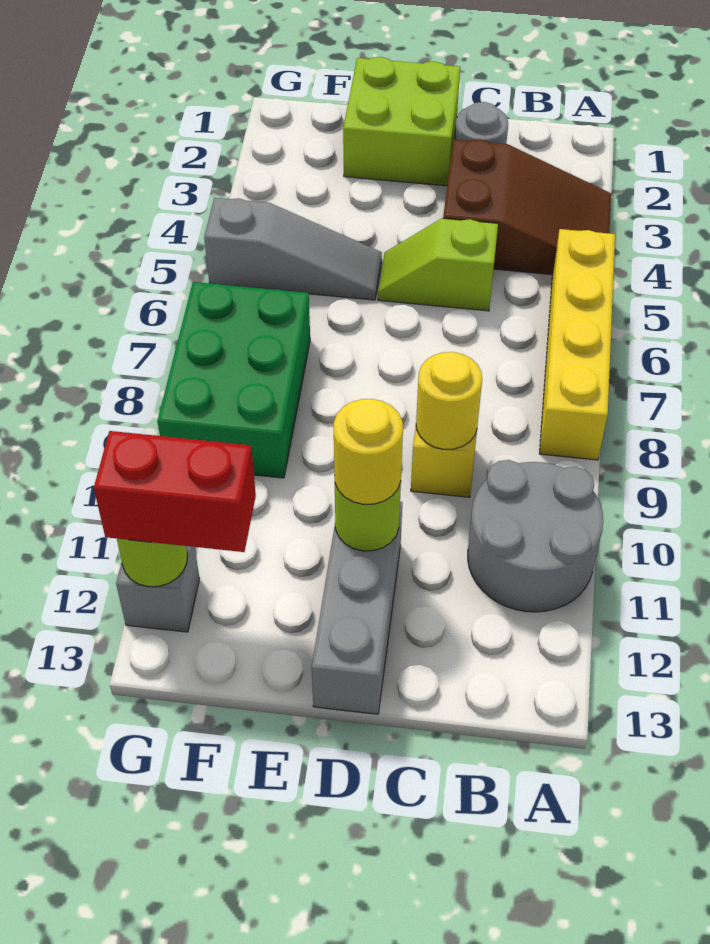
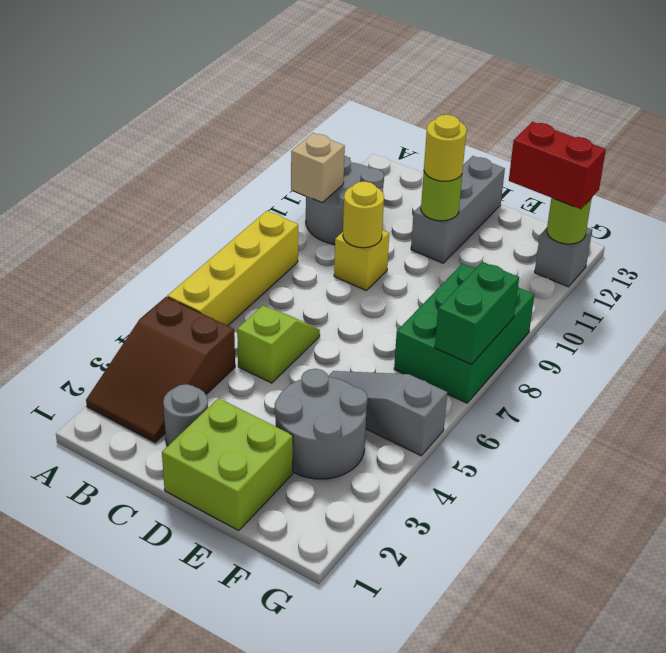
brown 2x3 slope [443,139,611,275] -> brown 2x3 slope turned to [86,297,235,442]
none -> tan 1x1 brick [291,133,345,203]
lime 1x2 slope [378,218,498,311] -> lime 1x2 slope turned to [237,306,320,383]
none -> grey 2x2 round brick [275,369,368,479]
none -> green 1x2 brick [435,262,519,364]

